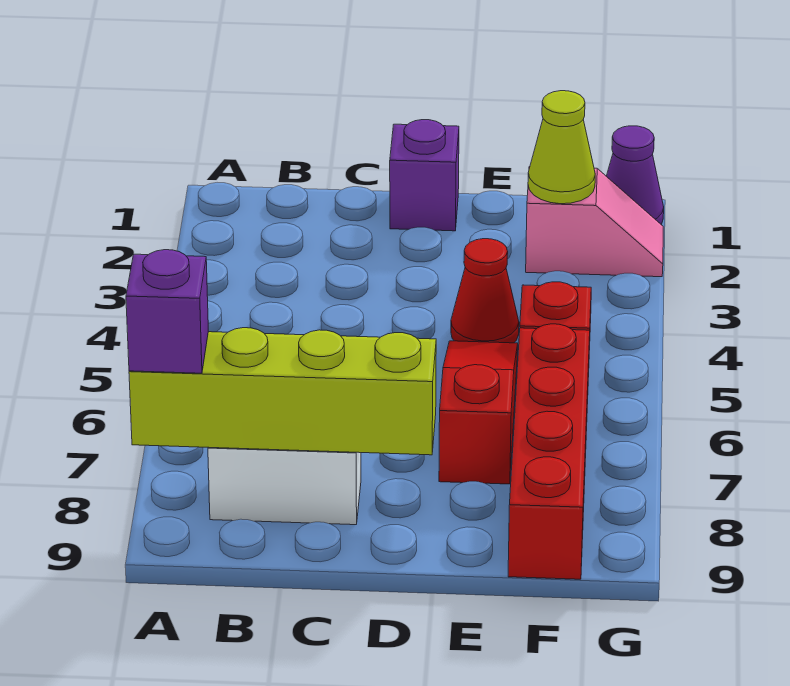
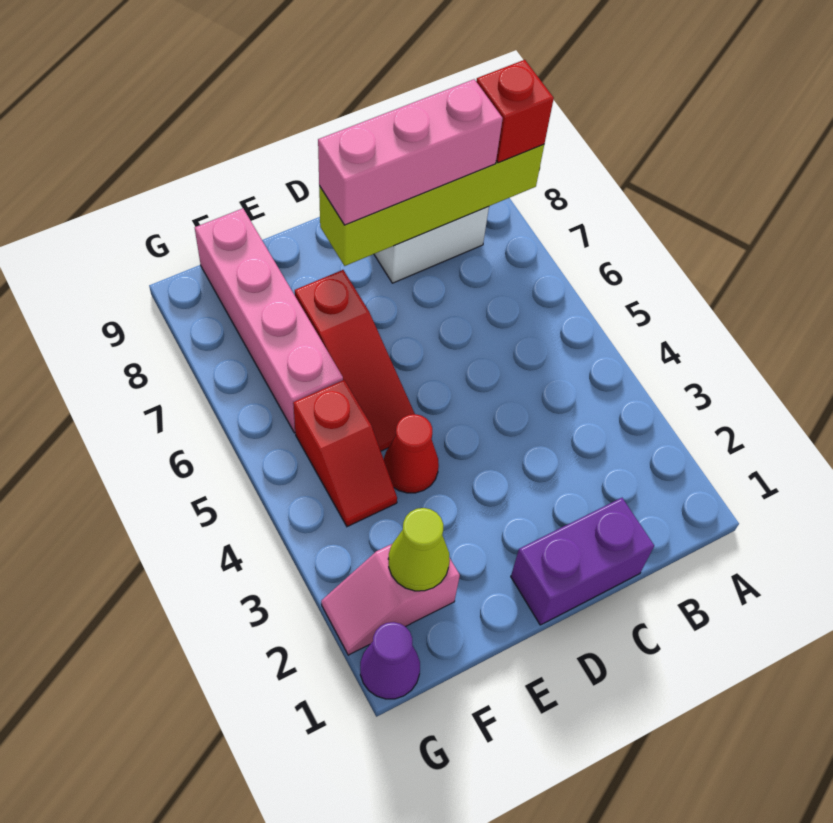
purple 1x1 brick [126,250,208,373] -> red 1x1 brick [476,60,554,163]
none -> pink 1x3 brick [318,79,503,225]
purple 1x1 brick [390,120,459,231] -> purple 1x2 brick [511,498,654,625]
red 1x4 brick [508,324,590,579] -> pink 1x4 brick [195,208,343,433]

